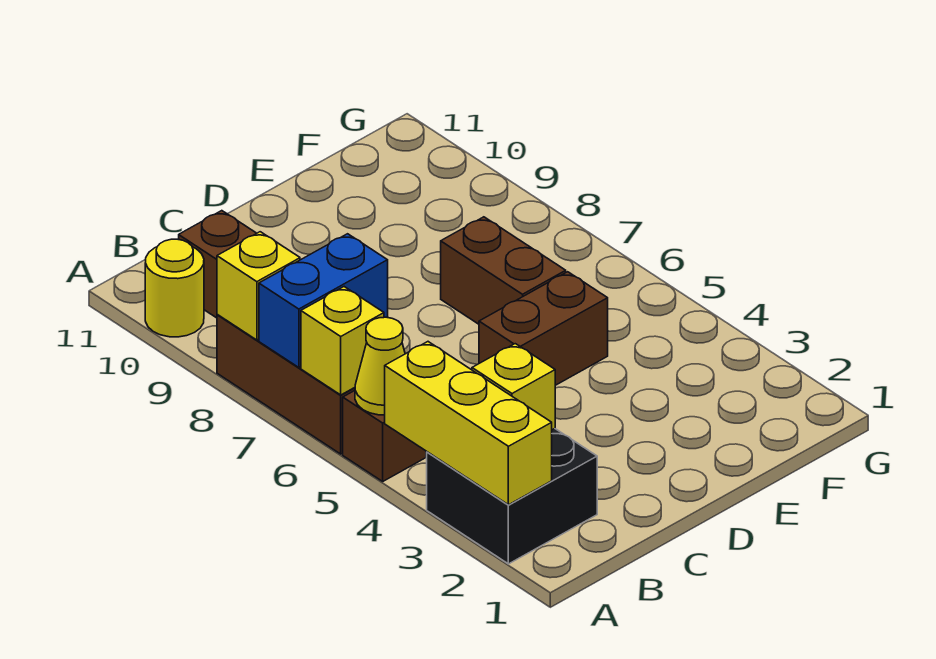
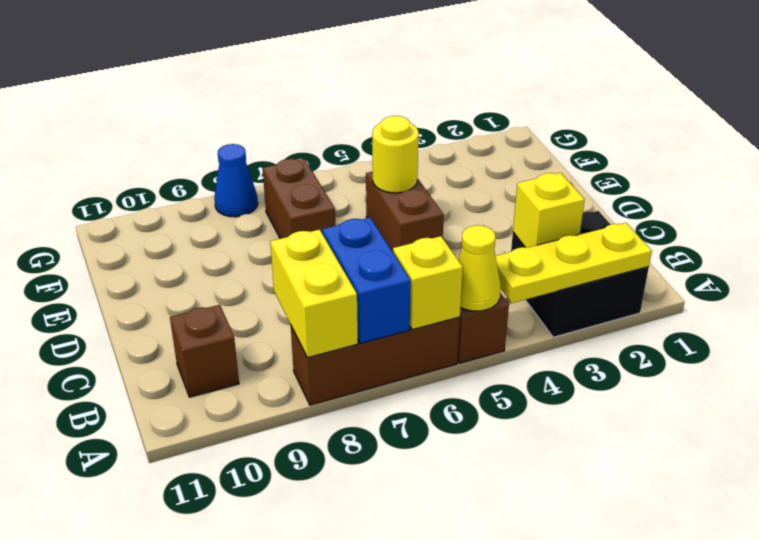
yellow 1x3 brick [385,342,552,505] -> yellow 1x3 plate [495,223,652,303]
yellow 1x1 brick [217,232,300,340] -> yellow 1x2 brick [270,230,358,358]
yellow 1x1 round brick [145,239,204,337] -> yellow 1x1 round brick moved to [372,116,419,193]
brown 1x2 brick [441,217,566,324] -> brown 1x2 brick turned to [263,159,335,239]
none -> blue 1x1 cone [214,144,258,217]

